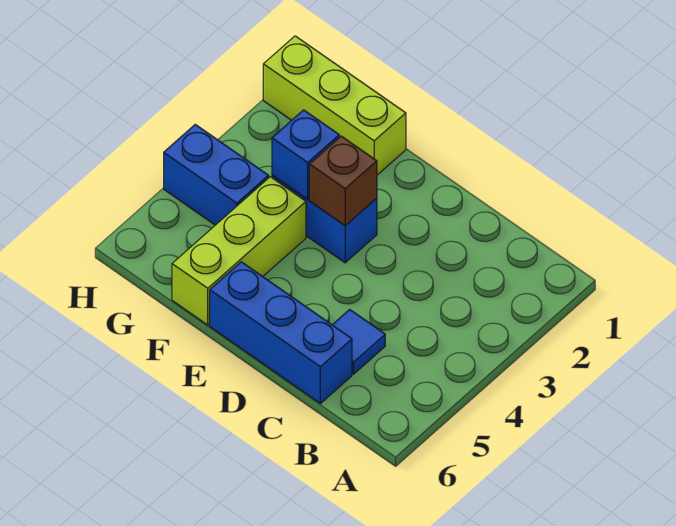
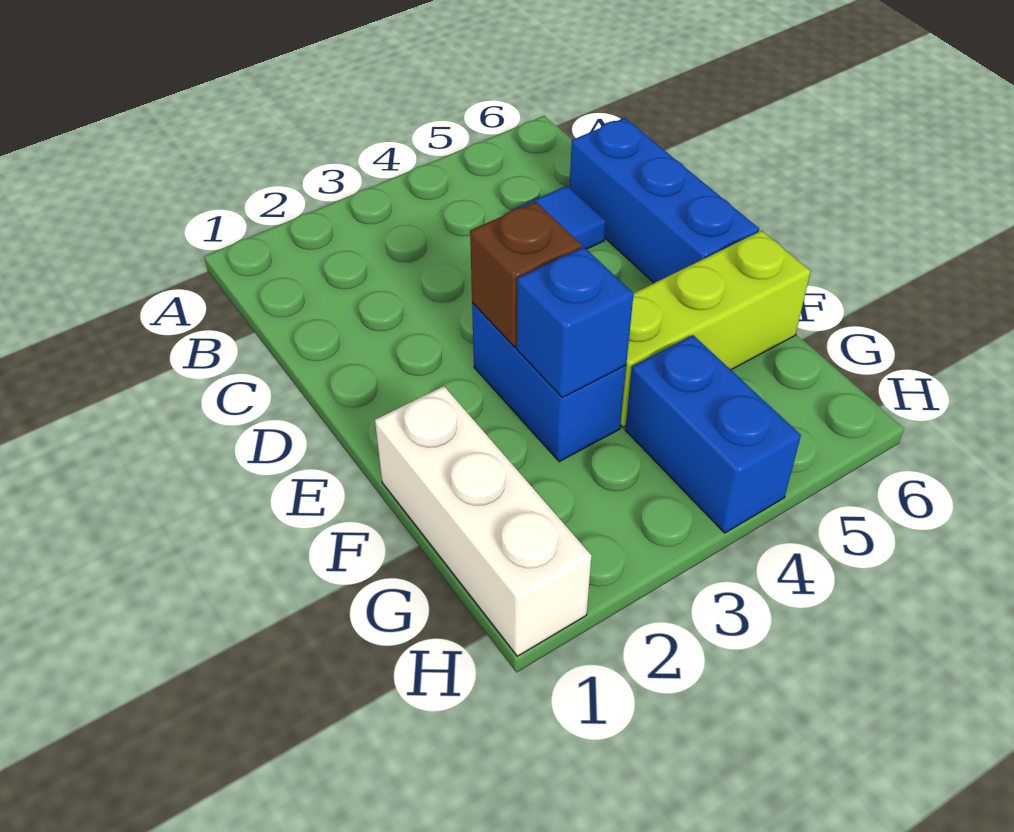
lime 1x3 brick [263,36,406,175] -> white 1x3 brick [375,386,592,656]

